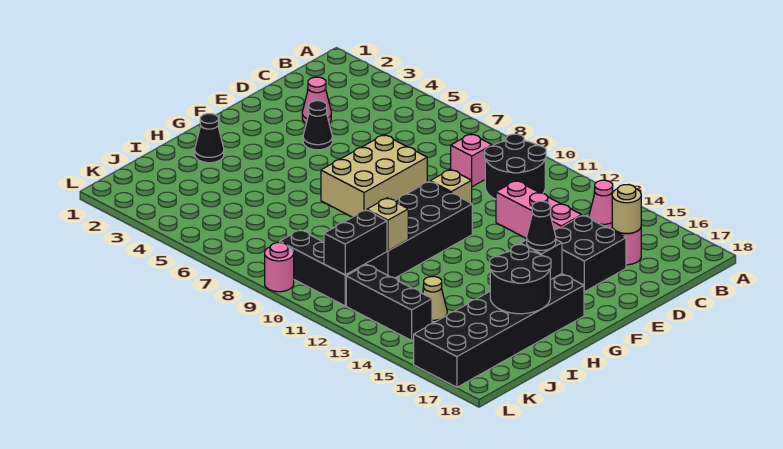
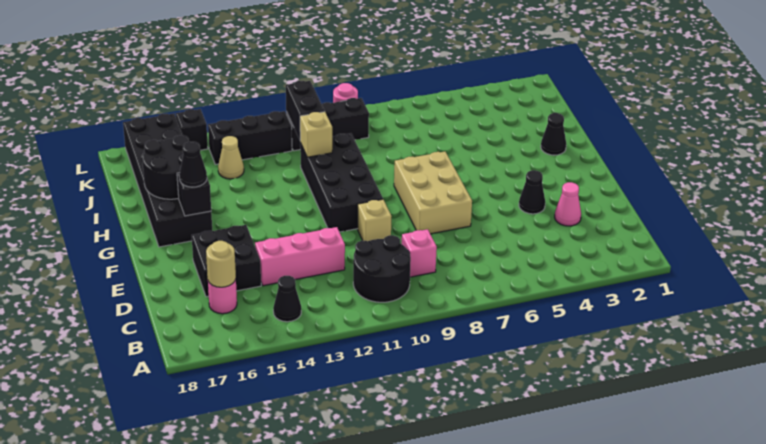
pink 1x1 cone [589,180,613,228] -> black 1x1 cone [273,276,301,322]
none -> black 1x1 brick [176,109,208,150]

